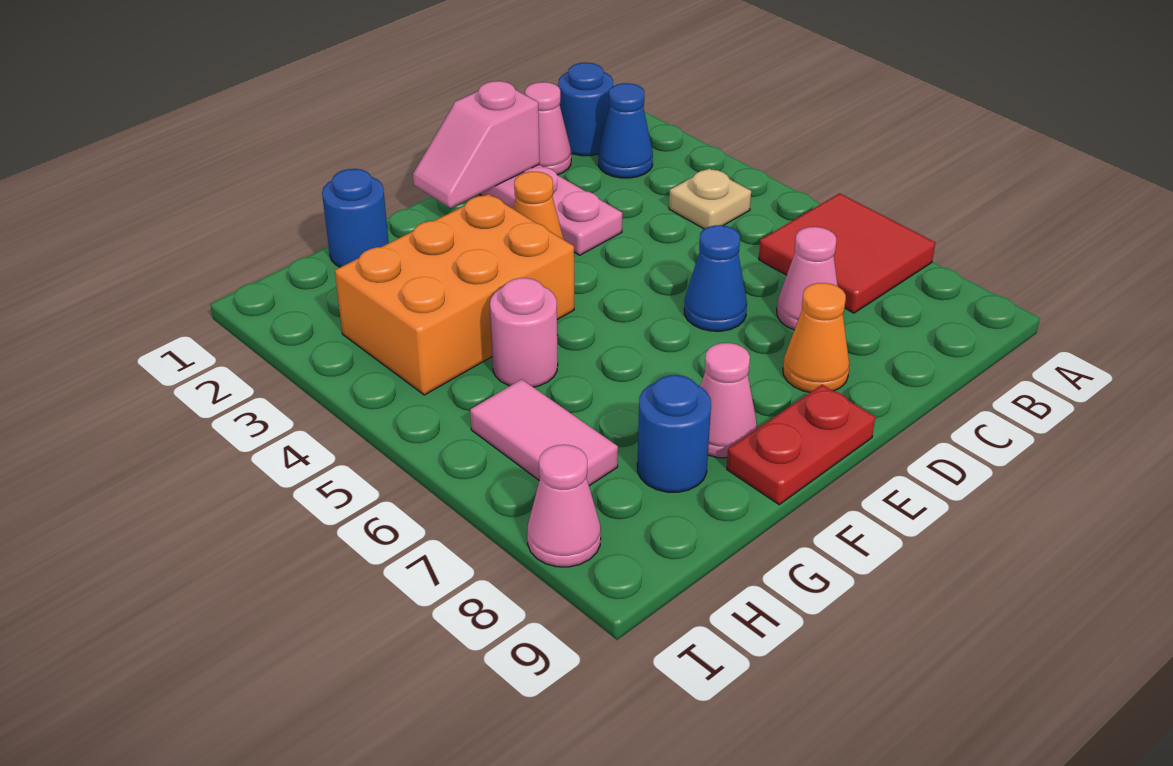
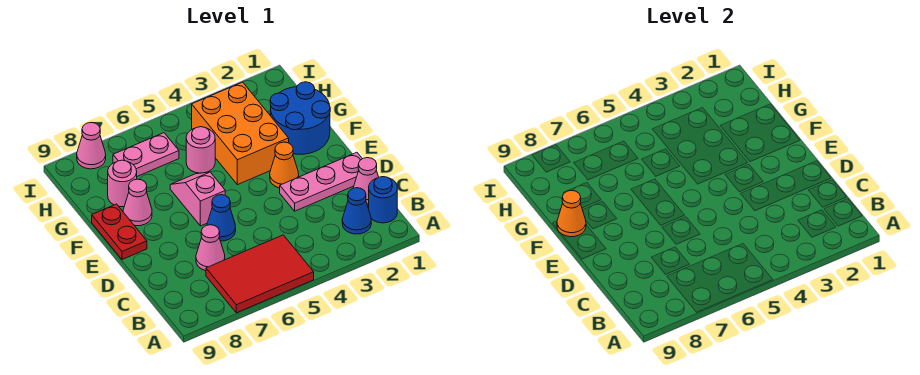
red 2x2 tile [759,193,935,313] -> red 2x3 tile [206,235,314,313]
tan 1x1 plate [669,168,751,229] -> none
pink 1x2 slope [413,81,540,208] -> pink 1x2 slope moved to [170,172,225,226]
orange 1x1 cone [783,283,850,392] -> orange 1x1 cone moved to [557,190,586,237]
blue 1x1 round brick [322,169,389,267] -> blue 2x2 round brick [270,82,330,154]
blue 1x1 round brick [637,375,711,492] -> pink 1x1 round brick [108,160,137,207]
pink 1x2 tile [470,379,618,486] -> pink 1x2 plate [113,133,179,176]

